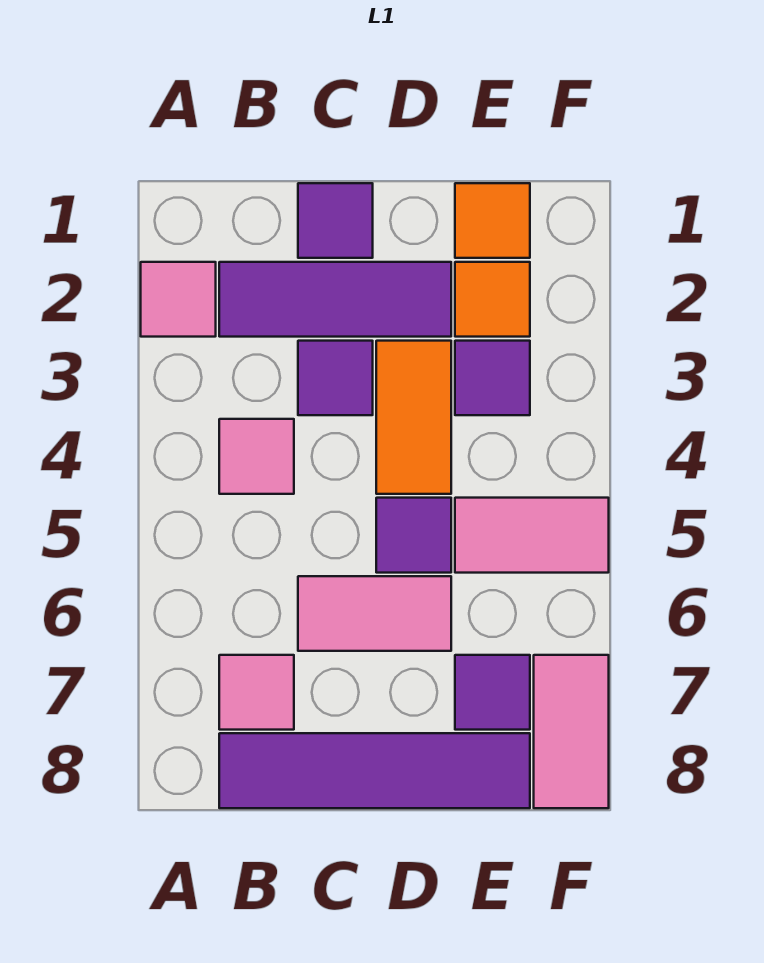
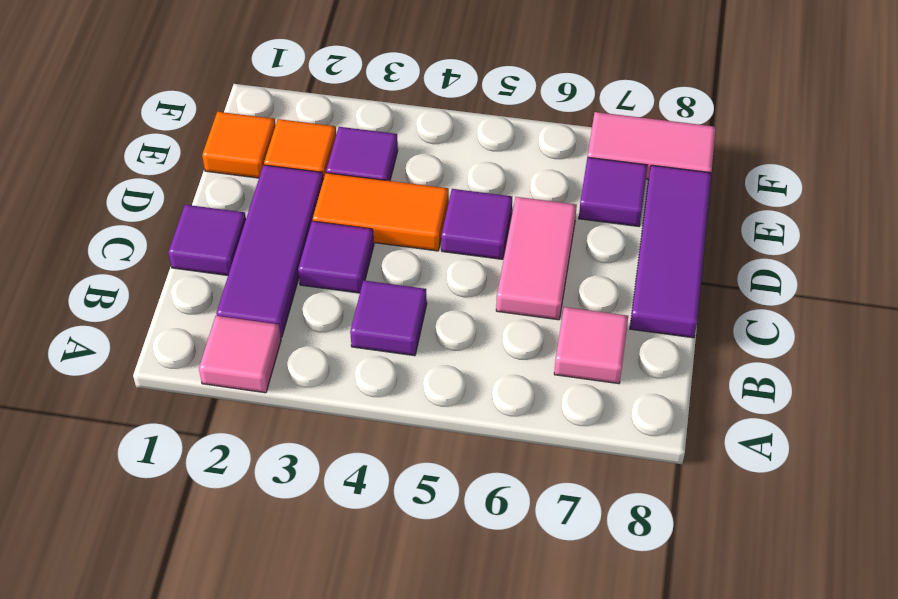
pink 1x1 tile [219,419,294,494] -> purple 1x1 tile [350,280,427,356]
purple 1x4 tile [219,733,530,808] -> purple 1x3 tile [630,165,711,338]
pink 1x2 tile [455,498,609,573] -> none

